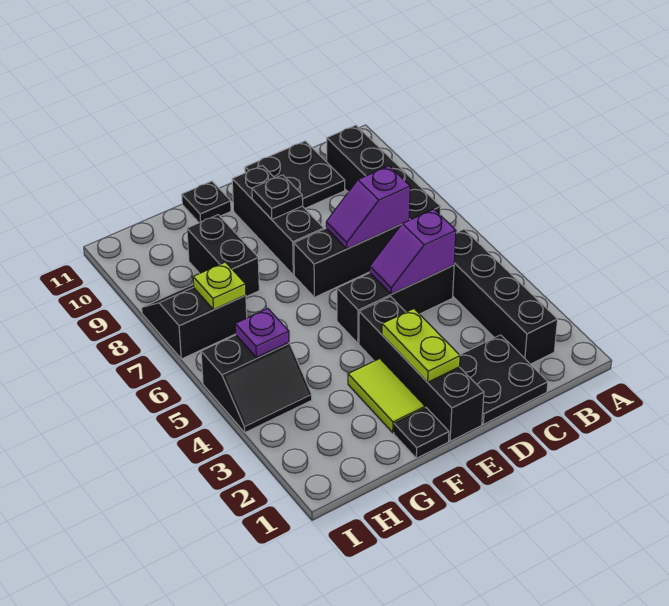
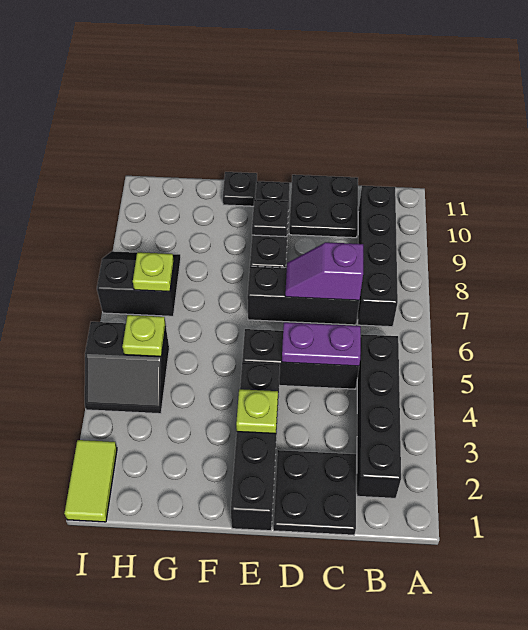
purple 1x2 slope [370,209,456,294] -> purple 1x2 plate [282,322,361,366]
lime 1x2 plate [382,309,460,382] -> lime 1x1 plate [236,389,278,434]
black 1x1 plate [394,408,449,458] -> none
lime 1x2 tile [348,359,425,433] -> lime 1x2 tile moved to [64,440,117,522]
black 1x2 brick [187,215,259,297] -> none
purple 1x1 plate [235,309,289,357] -> lime 1x1 plate [122,315,166,357]

